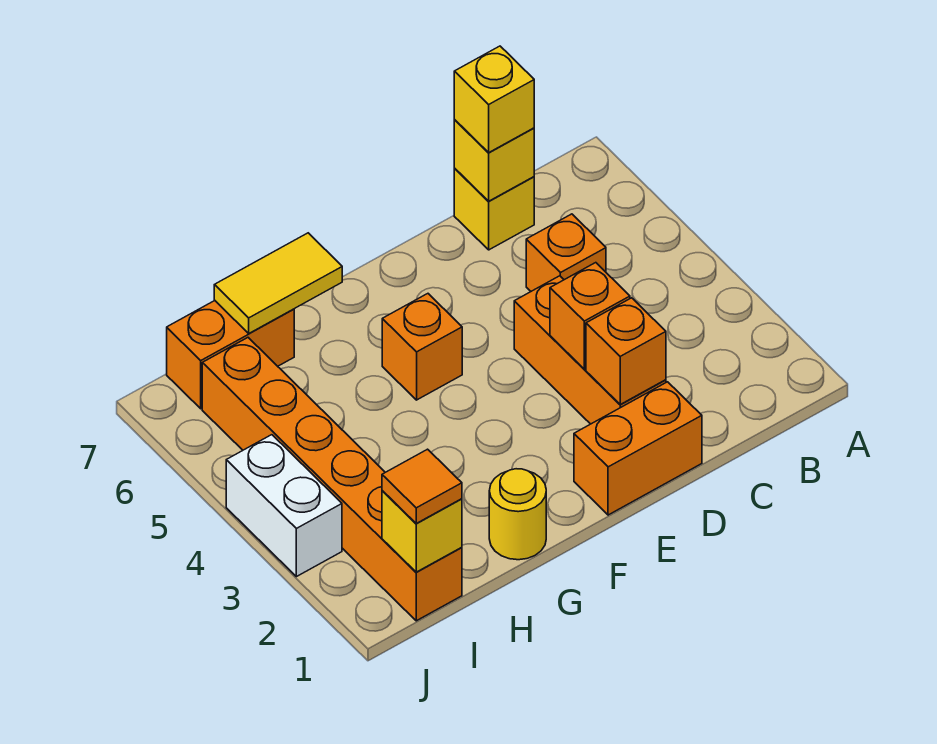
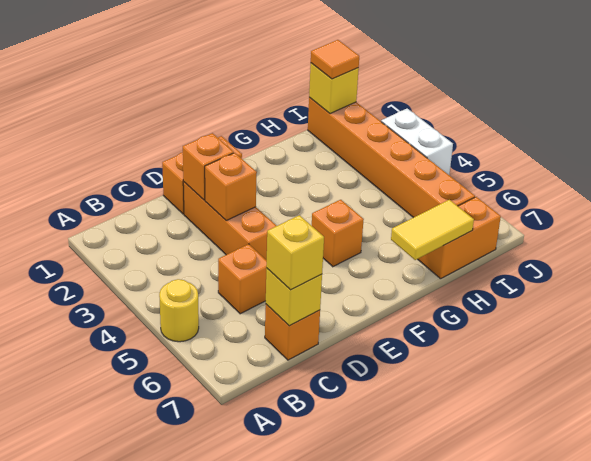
yellow 1x1 brick [454,169,534,250] -> orange 1x1 brick [265,304,320,360]
yellow 1x1 round brick [489,469,546,560] -> yellow 1x1 round brick moved to [159,279,199,342]

